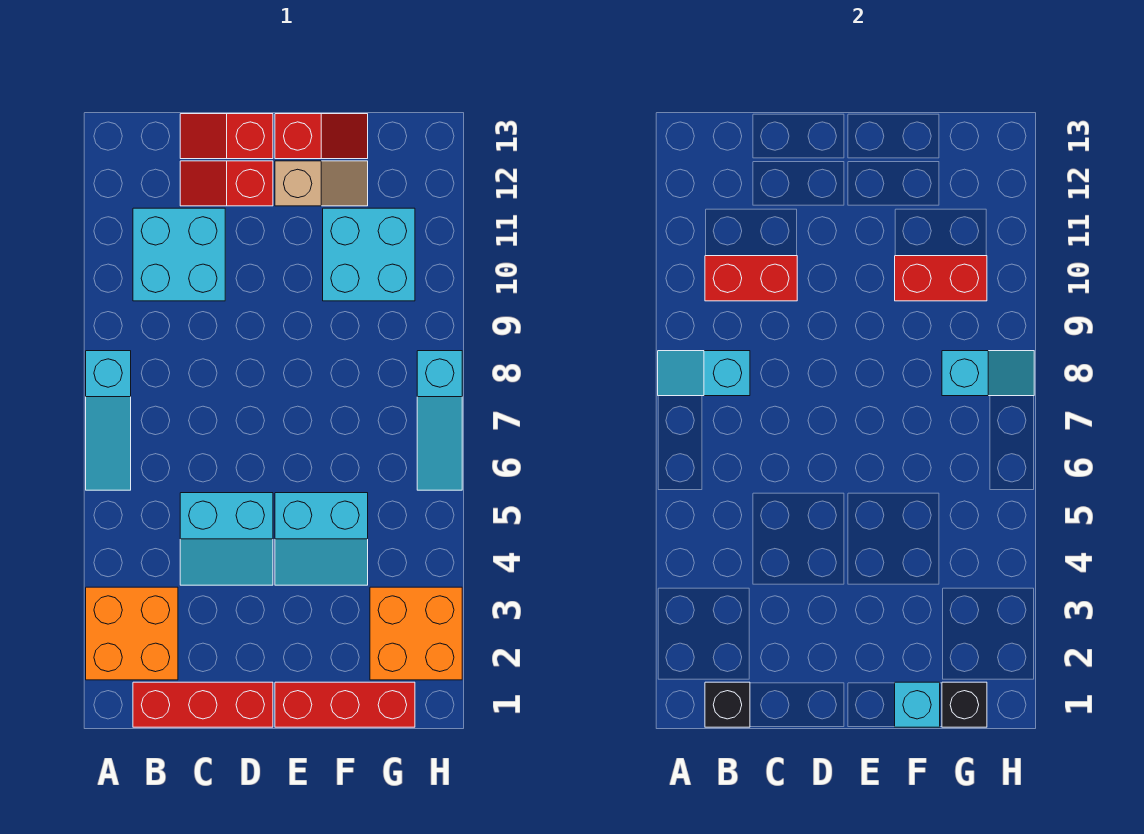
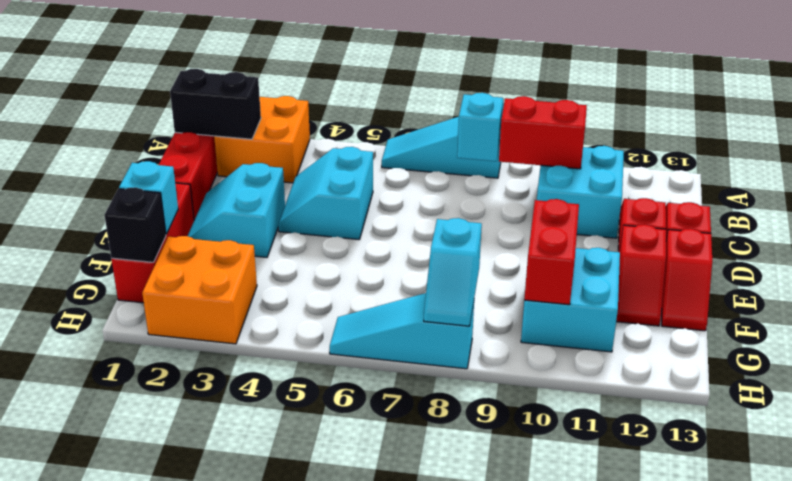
black 1x1 brick [705,682,750,727] -> black 1x2 brick [170,69,261,139]
red 1x2 brick [705,256,797,301] -> red 1x2 brick turned to [499,96,587,169]
cyan 2x2 slope [275,493,368,585] -> cyan 2x2 slope moved to [188,163,285,257]
tan 1x2 slope [275,161,368,206] -> red 1x2 slope [616,224,666,326]

